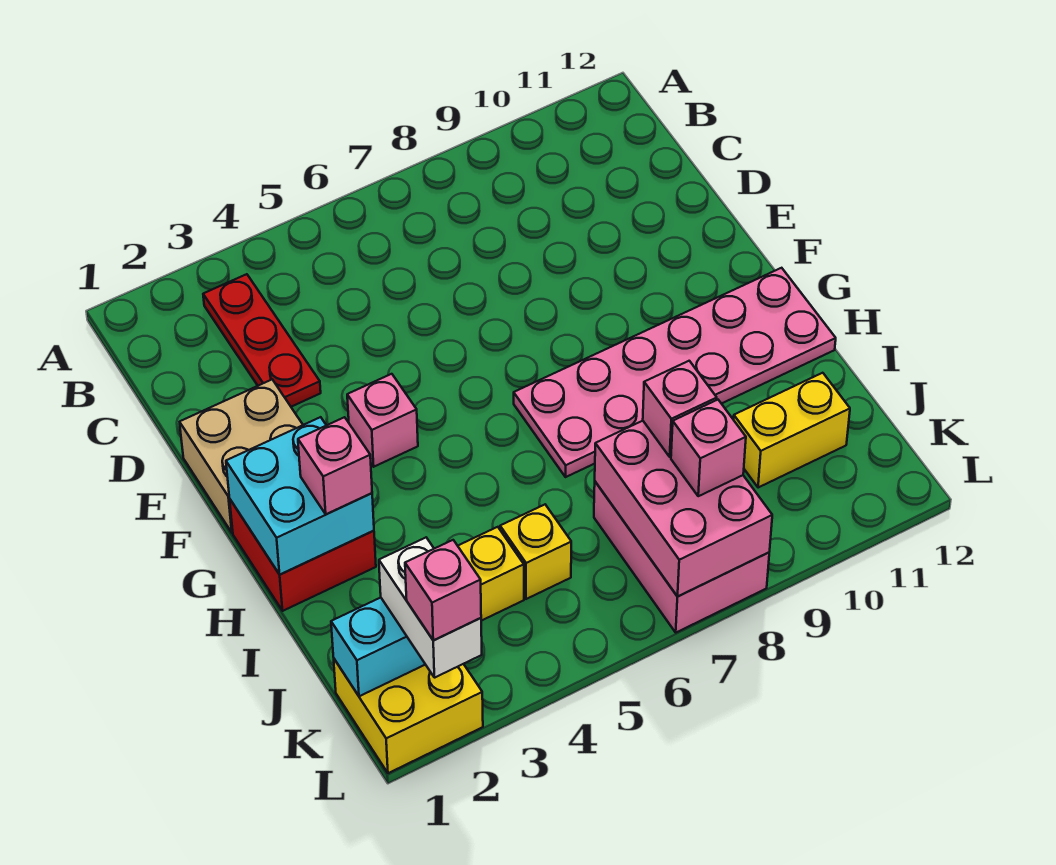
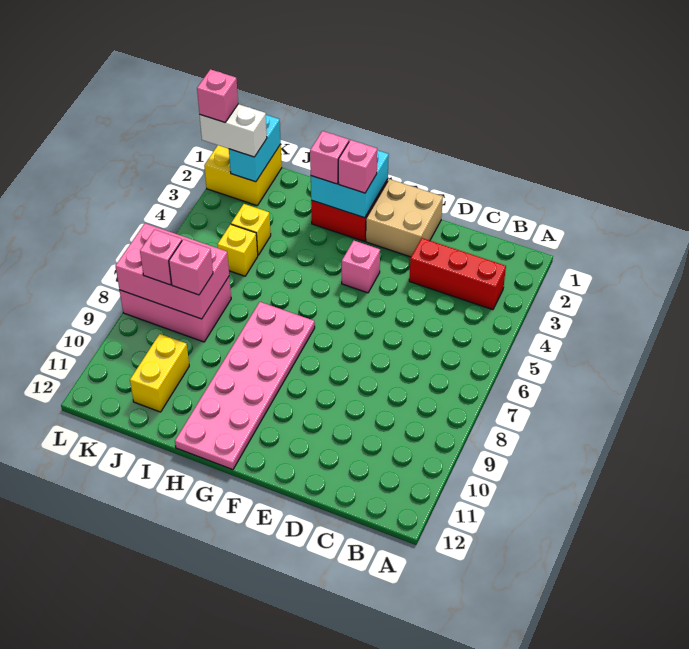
red 1x3 plate [203,274,321,407] -> red 1x3 brick [409,238,506,310]
none -> pink 1x1 brick [338,140,377,193]

